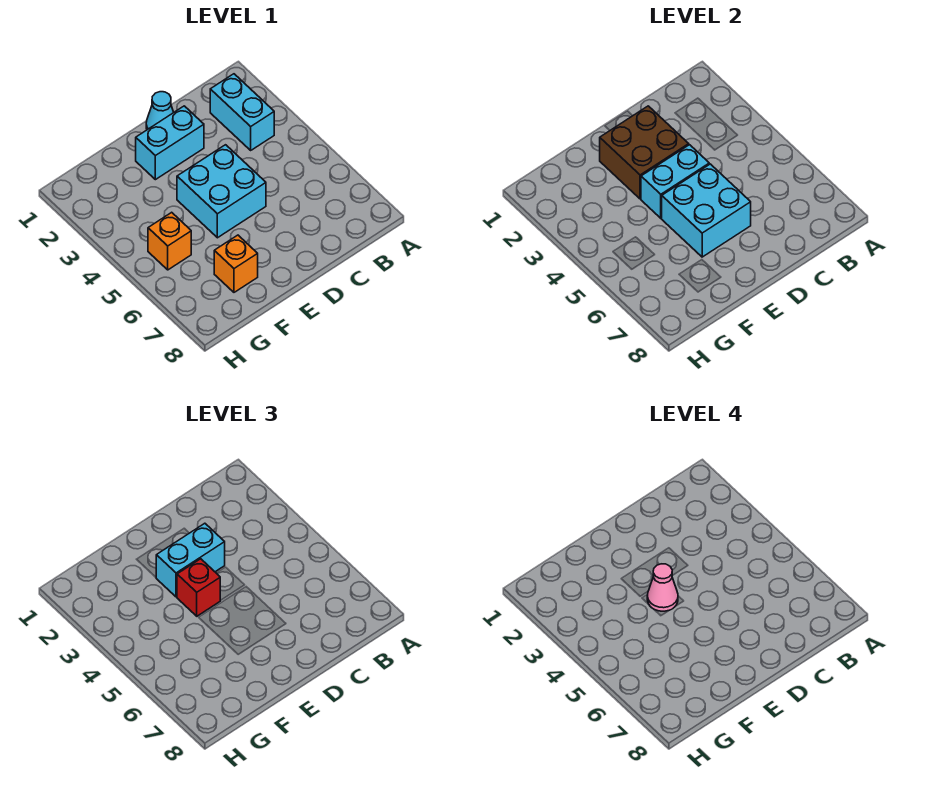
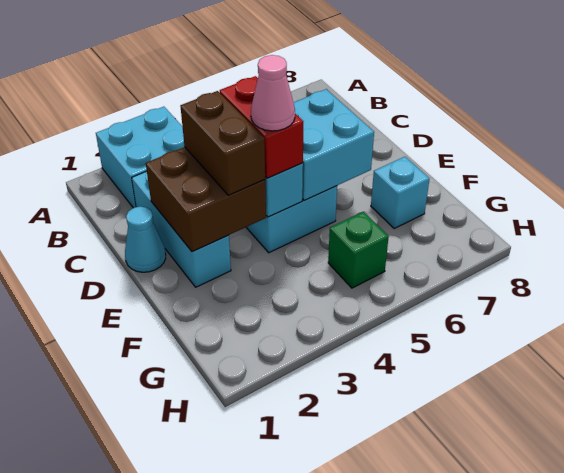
cyan 1x2 brick [210,74,274,150] -> cyan 2x2 brick [96,107,184,208]
cyan 1x2 brick [136,106,204,180] -> cyan 1x3 brick [132,171,231,287]
cyan 1x2 brick [156,523,225,597] -> brown 1x2 brick [180,91,265,195]
red 1x1 brick [177,559,220,616] -> red 1x2 brick [220,76,304,178]
orange 1x1 brick [214,235,258,292] -> cyan 1x1 brick [371,157,429,228]
orange 1x1 brick [148,212,191,270] -> green 1x1 brick [328,212,389,288]

